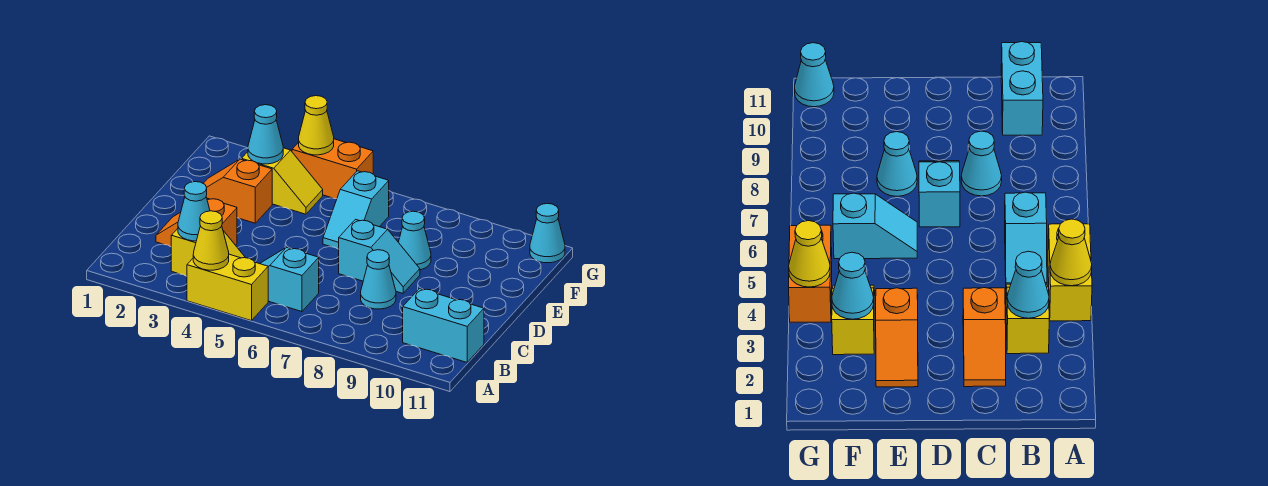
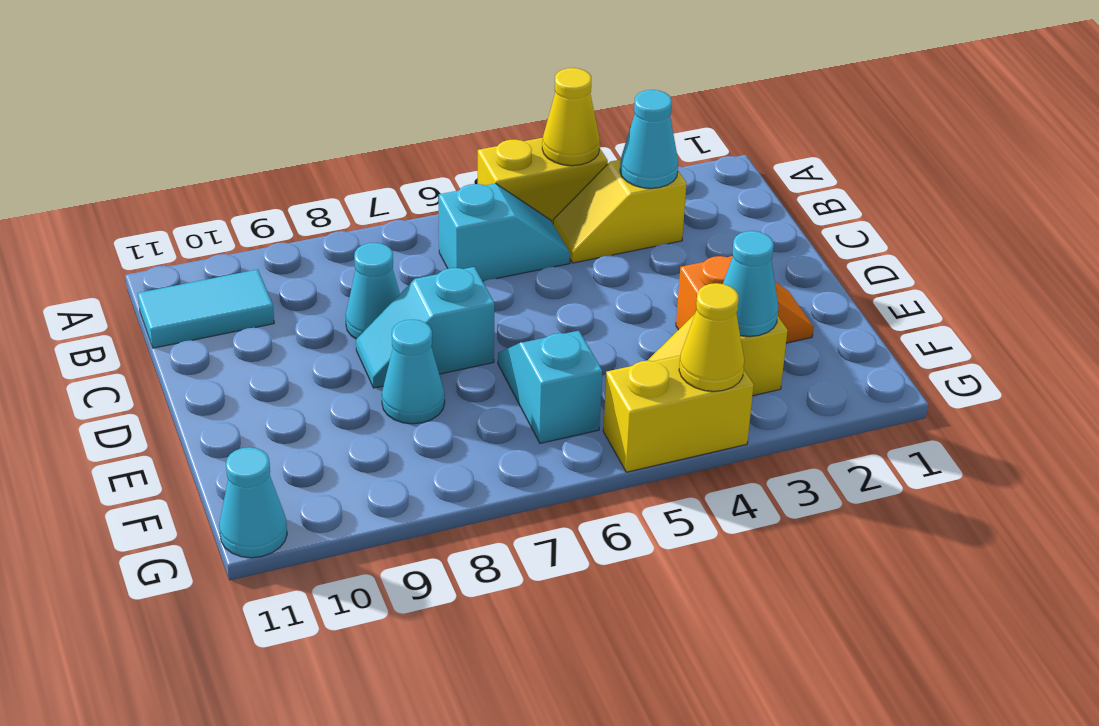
cyan 1x2 brick [403,288,484,362] -> cyan 1x2 tile [138,269,274,348]
orange 1x2 slope [156,198,237,247] -> none
orange 1x2 brick [292,139,373,199] -> yellow 1x2 brick [603,356,754,472]

